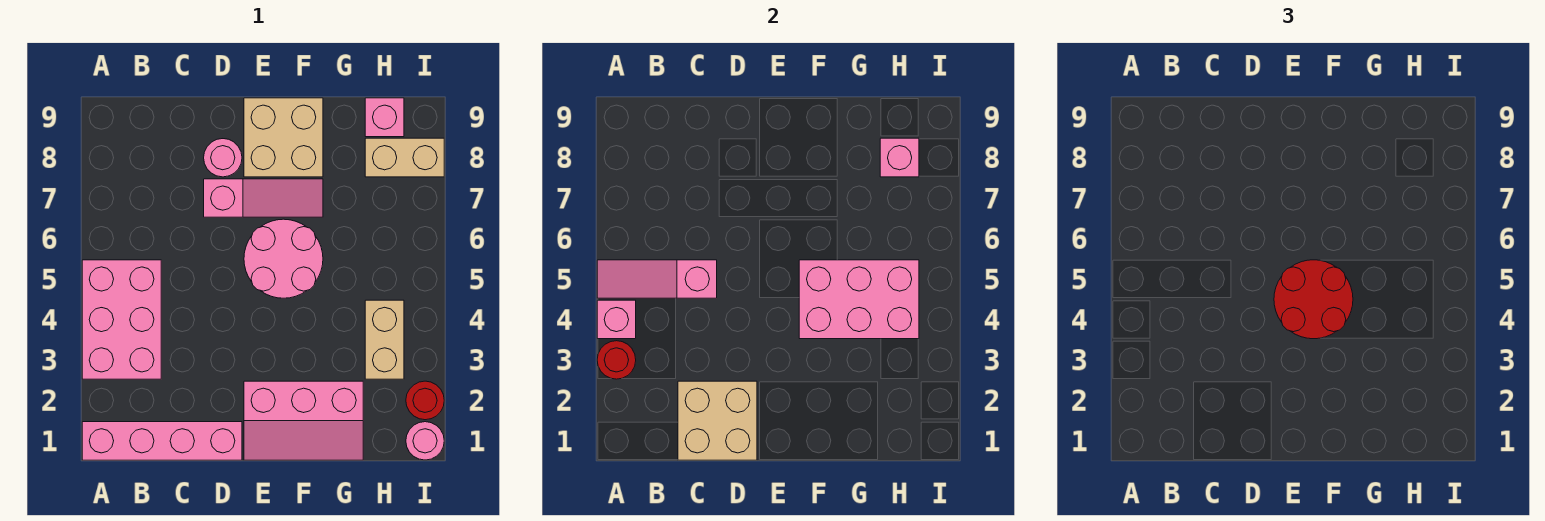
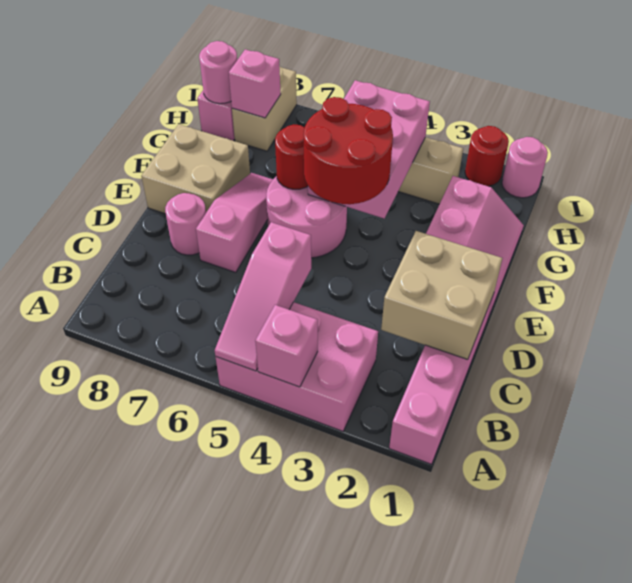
red 1x1 round brick [597,341,636,379] -> red 1x1 round brick moved to [275,124,308,189]
none -> pink 1x1 round brick [199,41,237,104]

